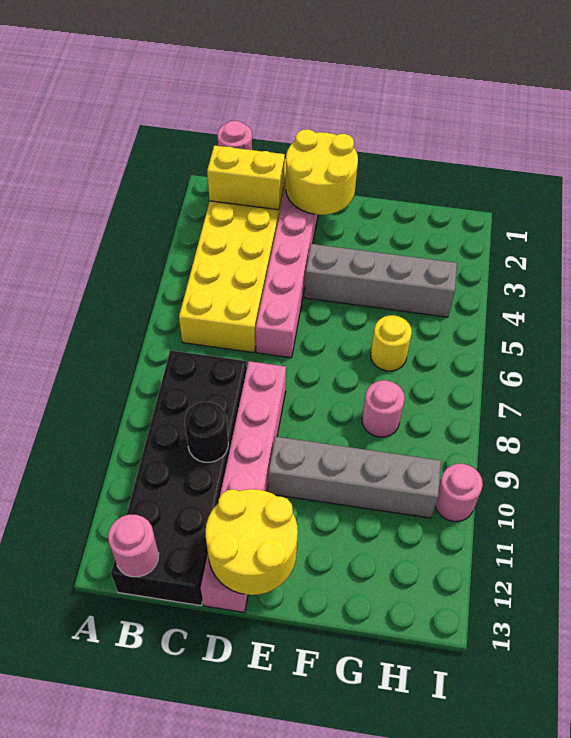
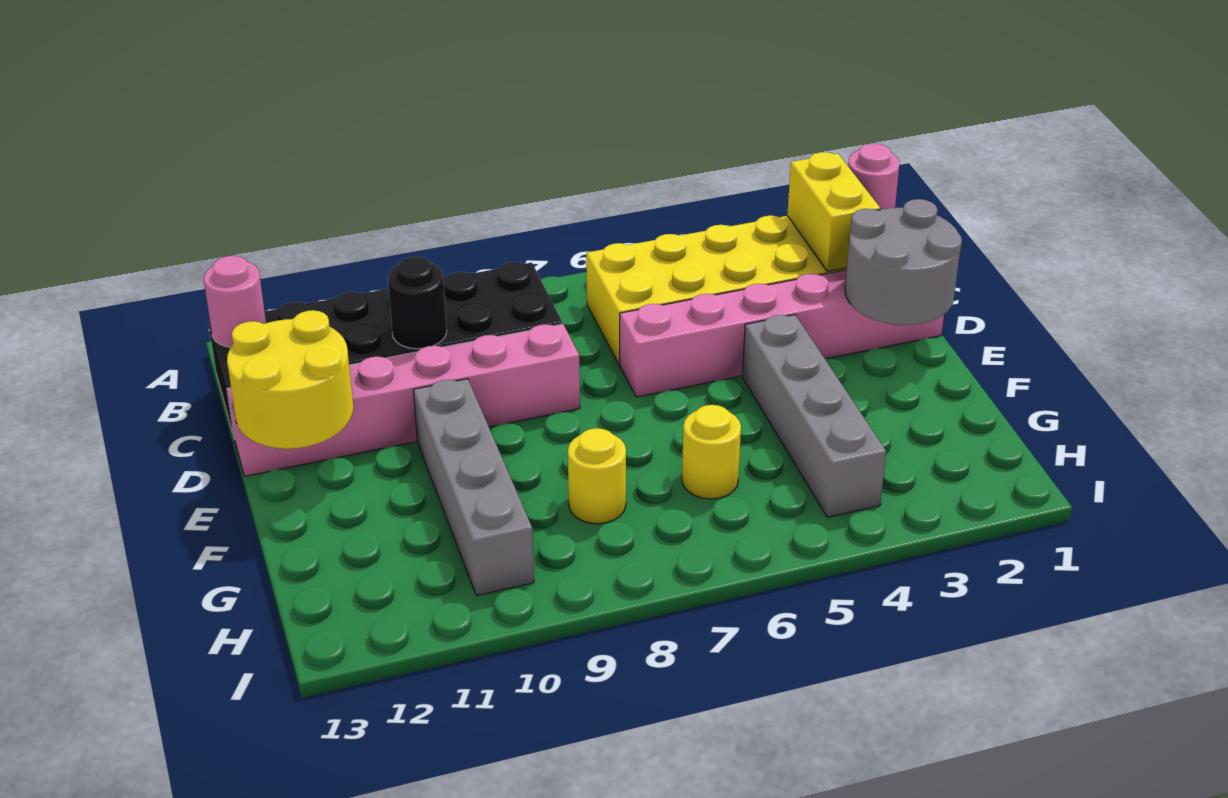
yellow 2x2 round brick [286,129,358,215] -> grey 2x2 round brick [845,199,962,325]
pink 1x1 round brick [362,380,405,437] -> yellow 1x1 round brick [568,428,626,524]
pink 1x1 round brick [435,464,483,521] -> none

